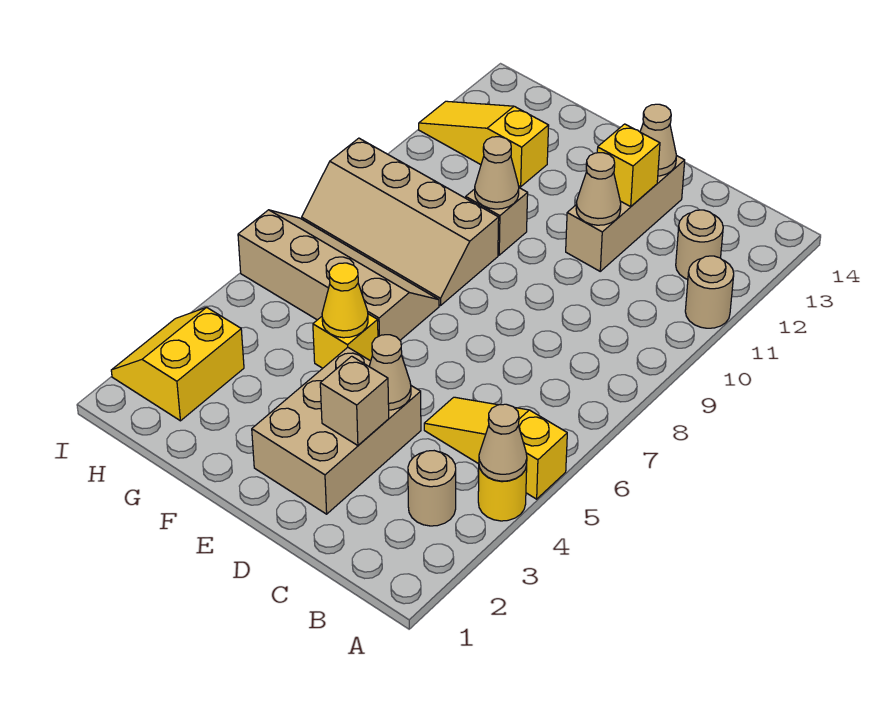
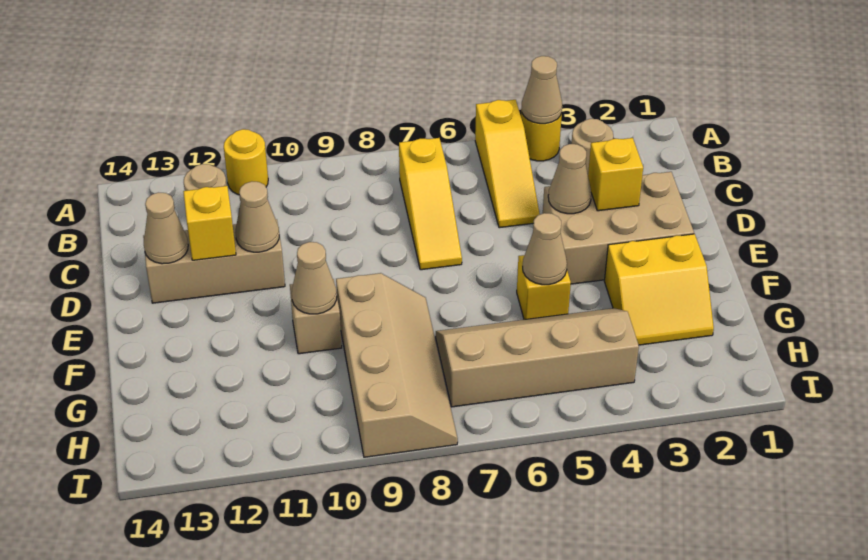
tan 1x1 round brick [685,256,734,328] -> yellow 1x1 round brick [224,129,268,195]
tan 1x1 brick [320,356,389,445] -> yellow 1x1 brick [588,138,643,211]
yellow 1x1 cone [322,263,368,338] -> tan 1x1 cone [523,213,567,285]
tan 2x4 slope [238,210,439,340] -> tan 2x4 slope turned to [436,308,639,407]
yellow 1x3 slope [419,101,549,187] -> yellow 1x3 slope moved to [399,138,462,270]
yellow 2x2 slope [111,307,244,421] -> yellow 2x2 slope moved to [604,234,714,345]

